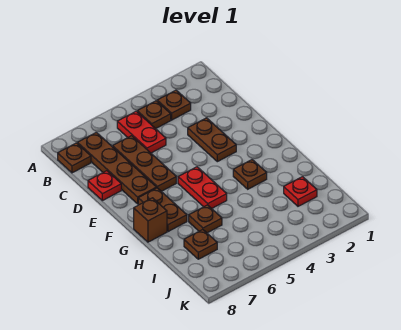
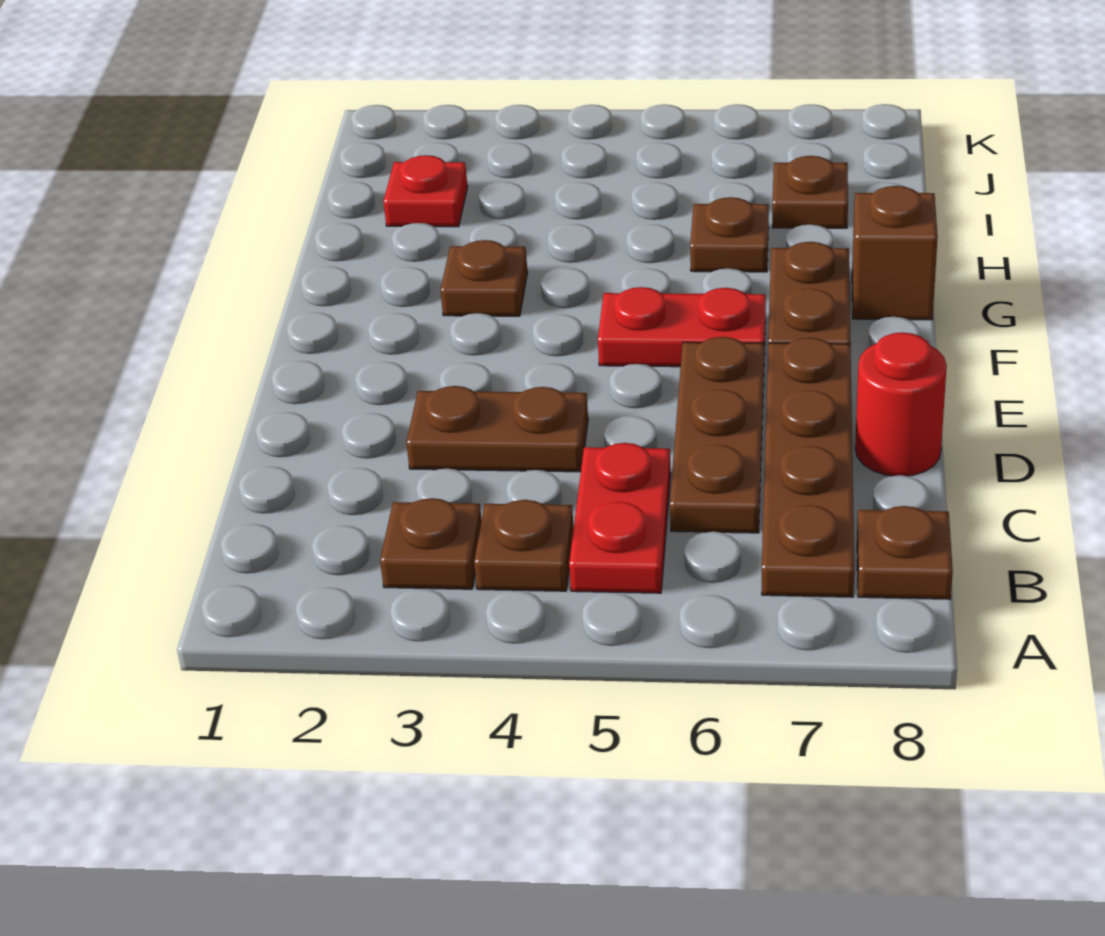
brown 1x2 plate [188,118,236,162] -> brown 1x2 plate turned to [406,386,588,472]
red 1x1 plate [88,171,121,201] -> red 1x1 round brick [855,333,947,476]
red 1x2 plate [178,167,227,208] -> red 1x2 plate turned to [598,287,766,367]

